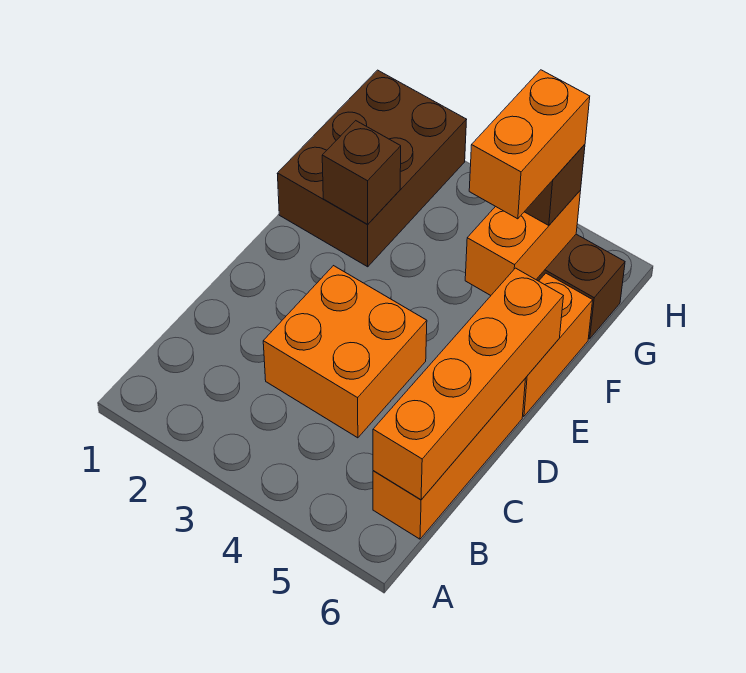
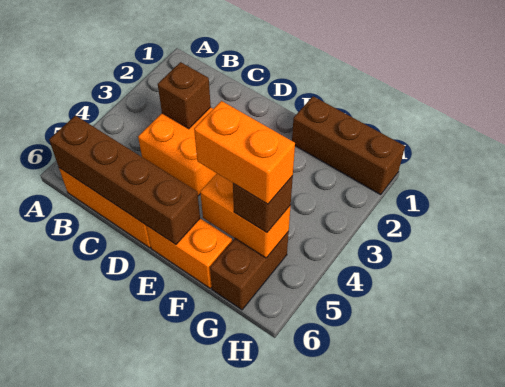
orange 1x4 brick [373,268,563,500] -> brown 1x4 brick [49,116,200,245]
brown 2x3 brick [277,70,467,267] -> brown 1x3 brick [292,96,405,195]
brown 1x1 brick [322,121,401,224] -> brown 1x1 brick moved to [158,62,211,129]

